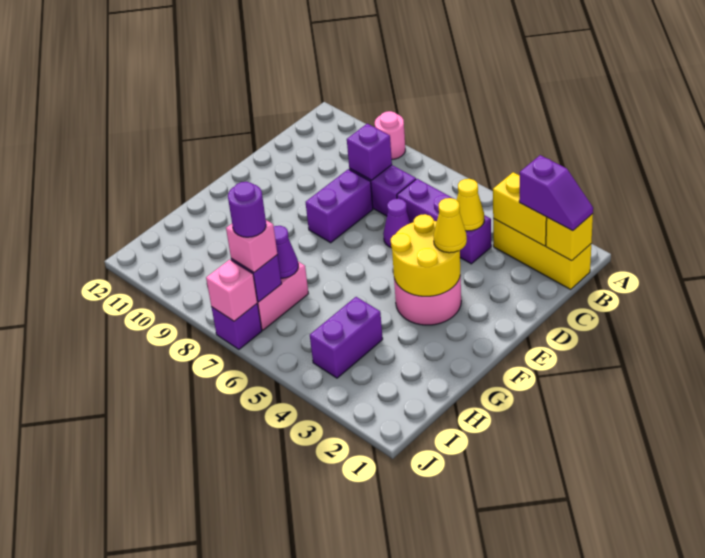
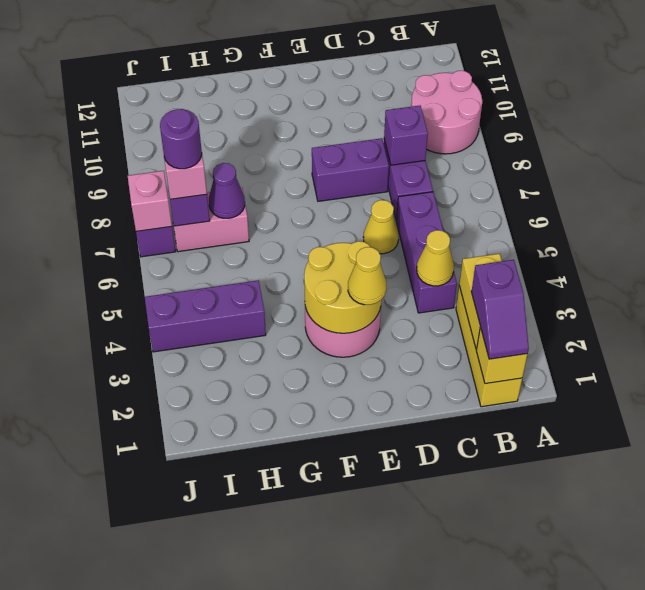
pink 1x1 round brick [375,111,405,159] -> pink 2x2 round brick [411,71,482,154]
purple 1x1 cone [383,198,411,247] -> yellow 1x1 cone [364,200,399,254]
purple 1x2 brick [310,297,383,378] -> purple 1x3 brick [145,280,266,352]

